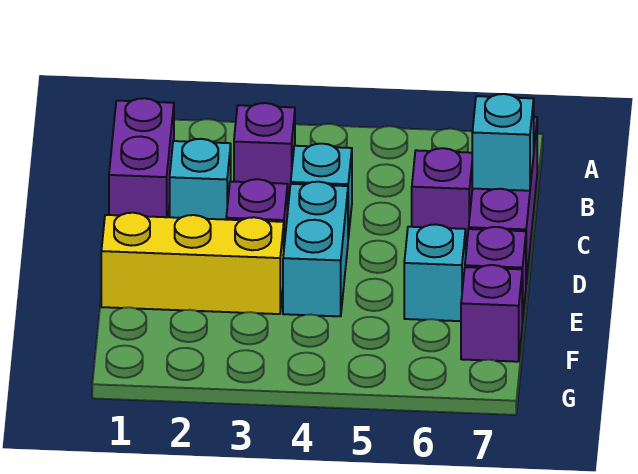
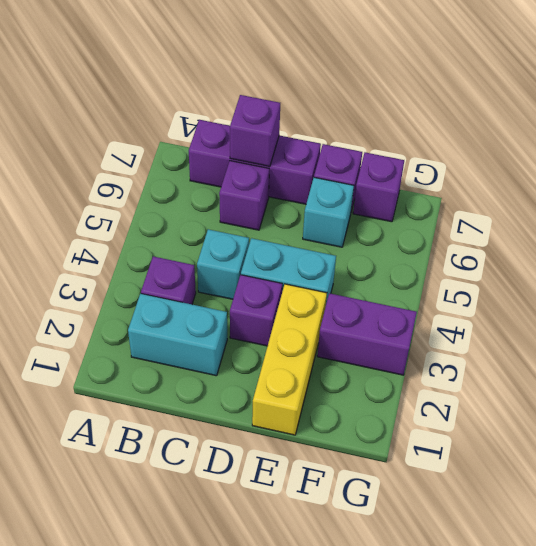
purple 1x2 brick [109,98,174,217] -> purple 1x2 brick moved to [317,293,417,375]
cyan 1x1 brick [170,139,231,220] -> cyan 1x2 brick [128,294,227,376]
cyan 1x1 brick [472,94,534,191] -> purple 1x1 brick [230,95,280,167]

